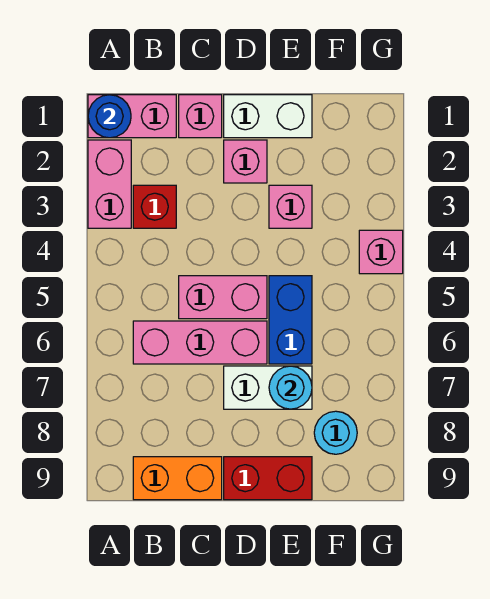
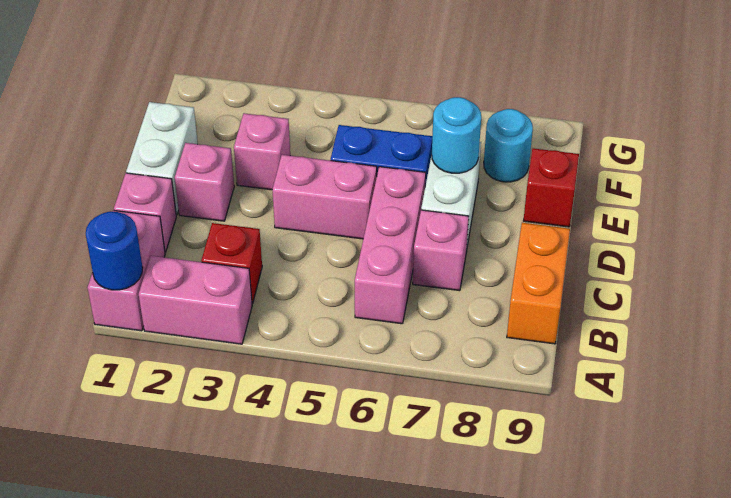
pink 1x2 brick [179,276,267,319] -> pink 1x2 brick turned to [272,155,377,239]
red 1x2 brick [224,457,312,500] -> red 1x1 brick [523,148,579,227]
pink 1x1 brick [359,230,403,274] -> pink 1x1 brick moved to [413,210,469,291]

